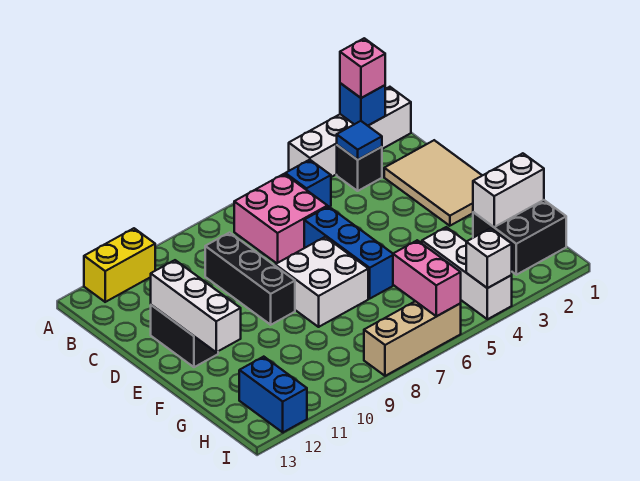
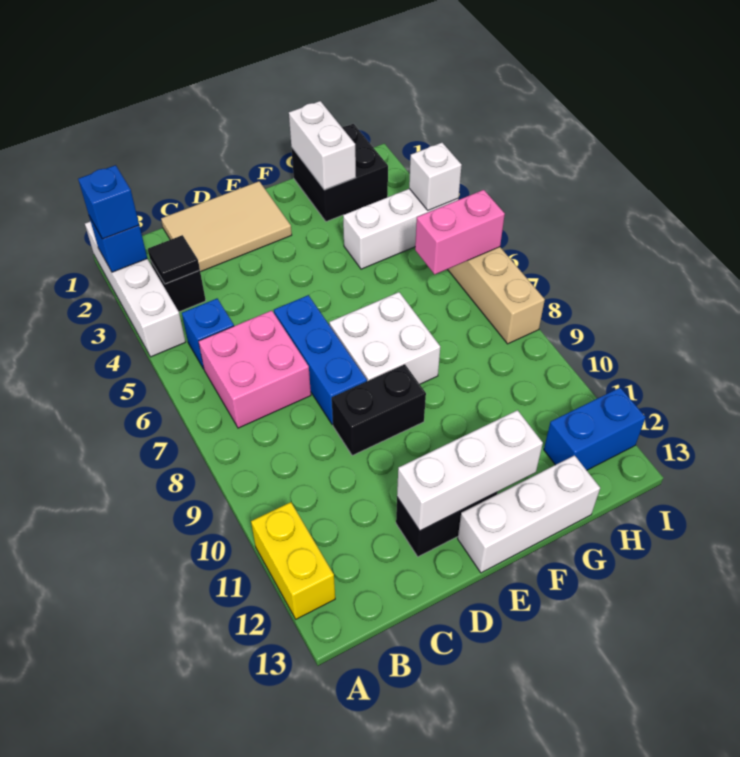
pink 1x1 brick [340,38,385,98] -> blue 1x1 brick [78,165,139,239]
blue 1x1 tile [337,121,382,160] -> black 1x1 tile [148,235,200,284]
black 1x3 brick [205,233,295,325] -> black 1x2 brick [332,364,426,455]
blue 1x3 brick [304,206,394,299] -> blue 1x3 brick turned to [274,295,367,425]
none -> white 1x3 brick [458,455,600,573]

